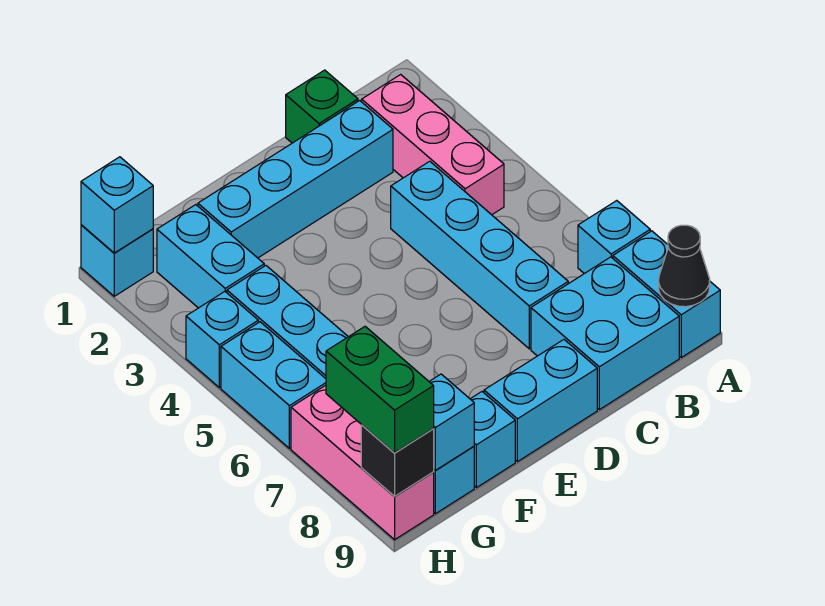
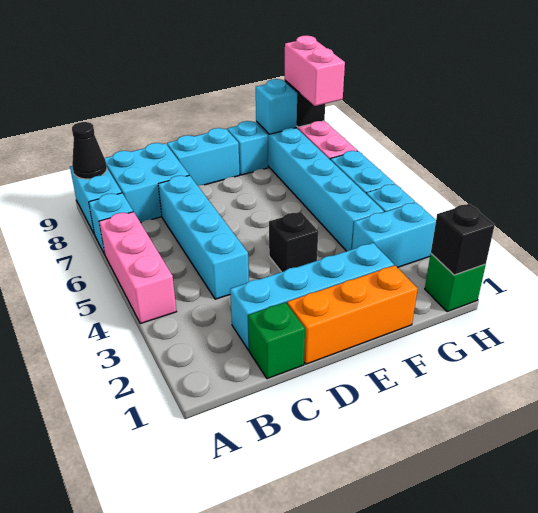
pink 1x3 brick [362,74,504,215] -> pink 1x3 brick moved to [99,212,177,324]
none -> orange 1x3 brick [287,265,418,364]
none -> black 1x1 brick [269,212,318,272]
cyan 1x2 brick [157,205,264,308] -> cyan 1x2 brick turned to [352,202,436,268]
cyan 1x1 brick [81,225,153,296] -> green 1x1 brick [425,254,486,312]
cyan 1x1 brick [81,157,153,253] -> black 1x1 brick [431,204,495,275]
green 1x2 brick [326,327,434,453] -> pink 1x2 brick [285,36,345,106]

